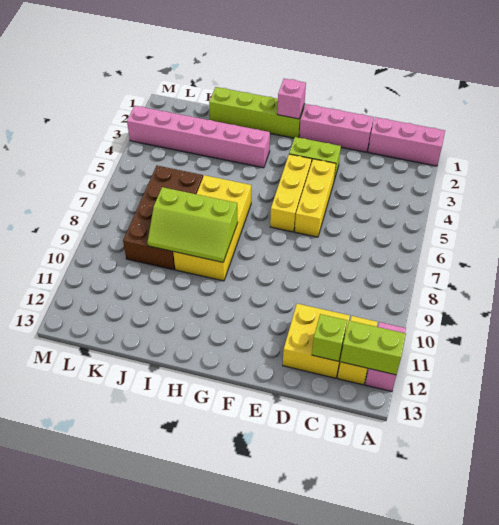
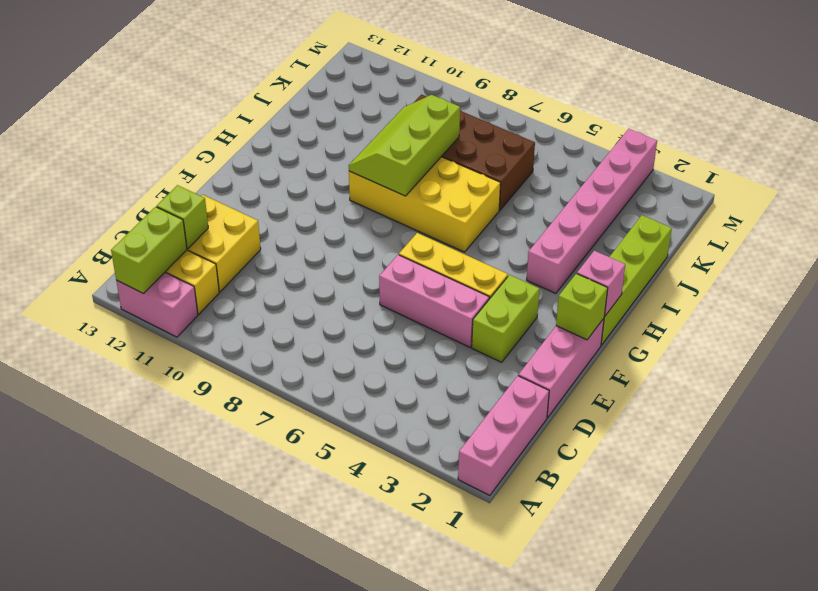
yellow 1x3 brick [295,159,336,237] -> pink 1x3 brick [379,255,489,347]
none -> lime 1x1 brick [556,274,608,340]

